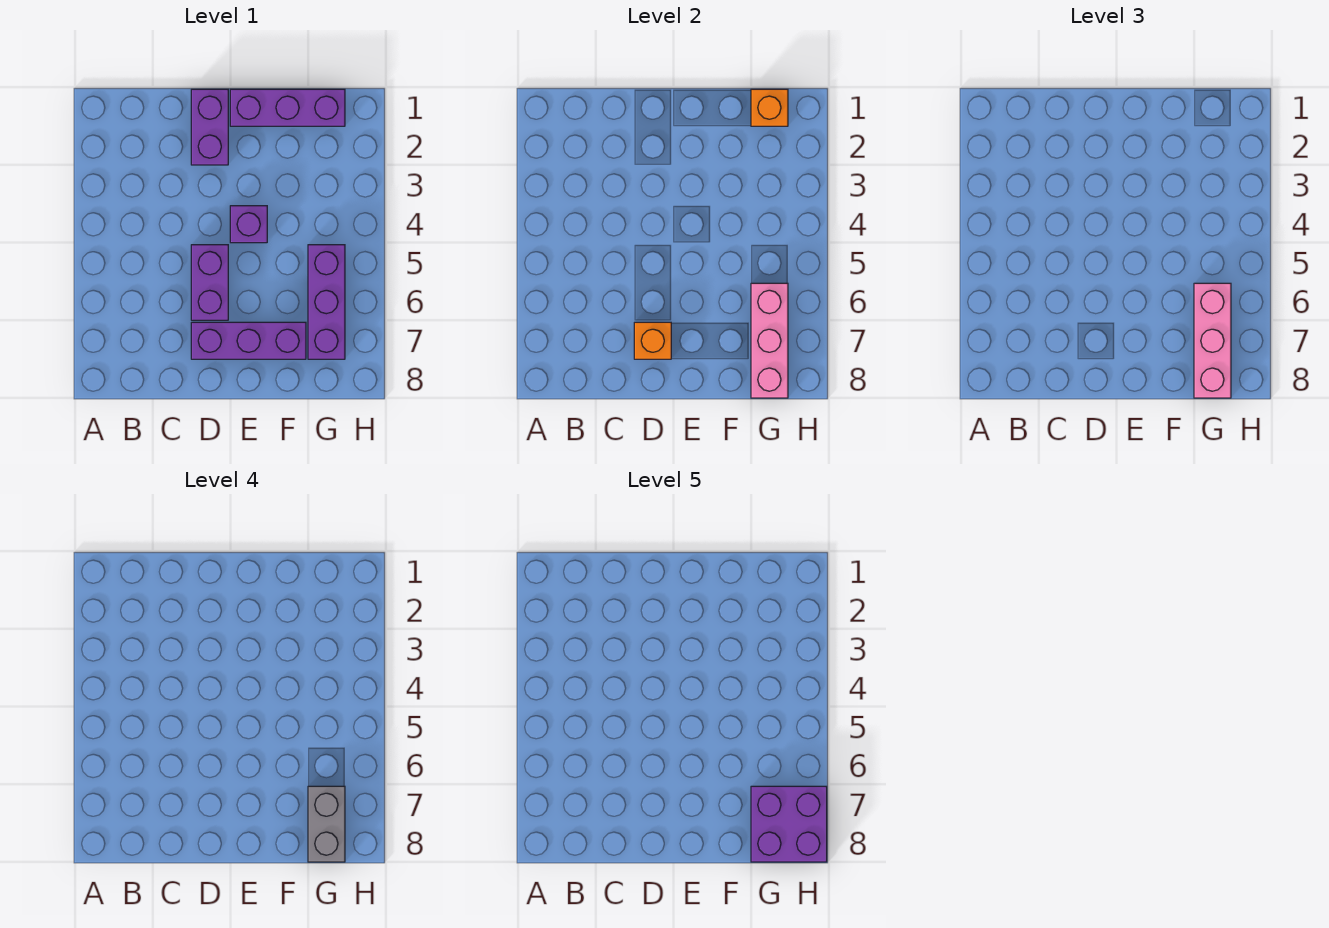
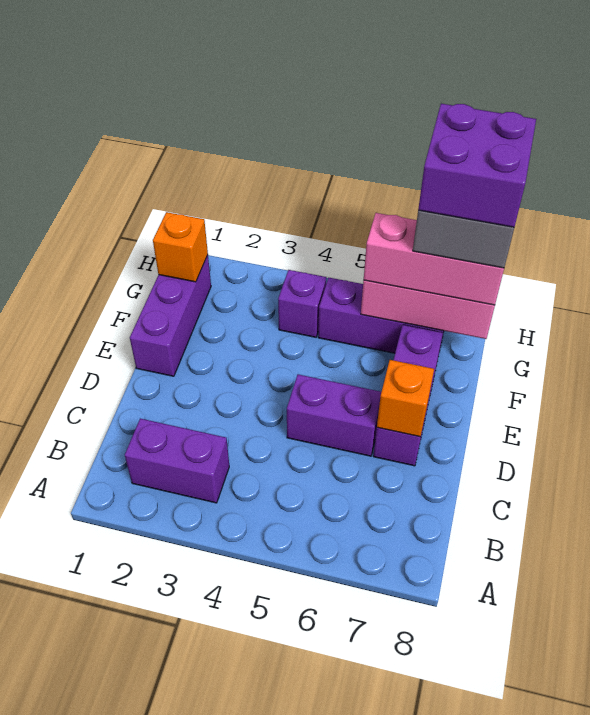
purple 1x2 brick [191,89,228,165] -> purple 1x2 brick moved to [125,419,229,503]
purple 1x1 brick [230,206,267,243] -> purple 1x1 brick moved to [278,270,326,337]

